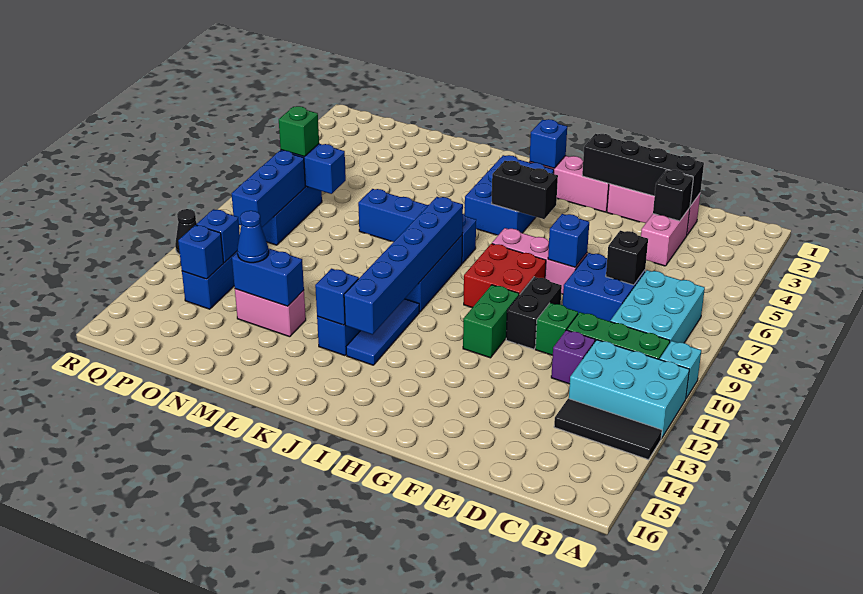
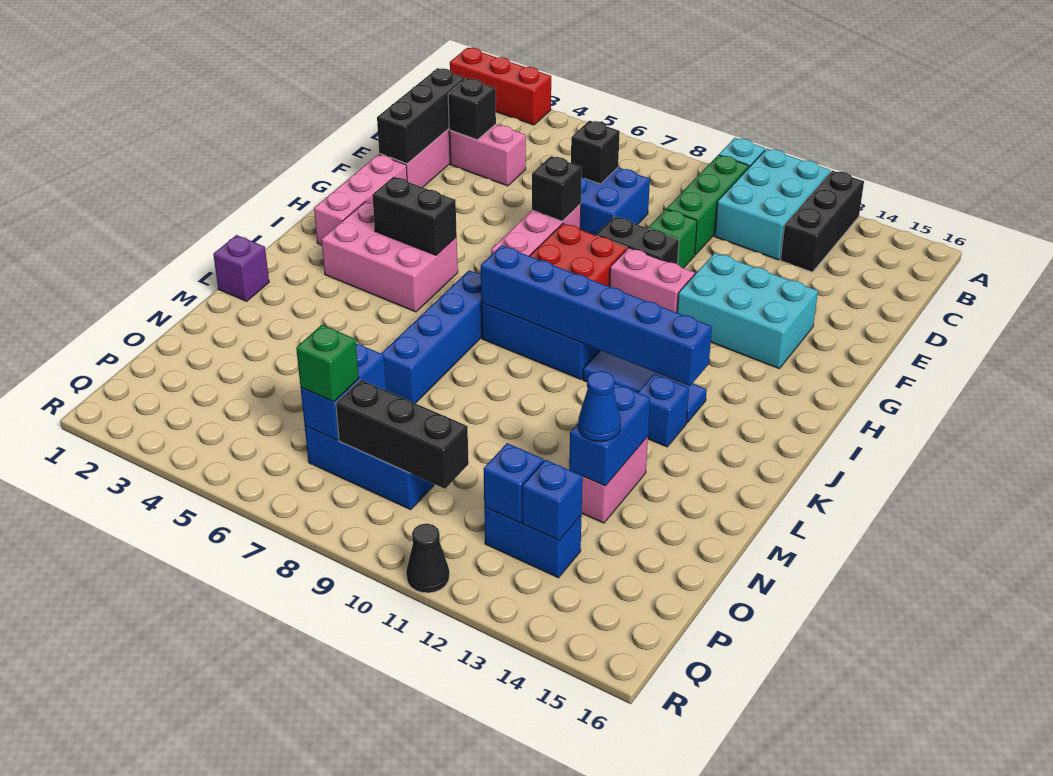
none -> red 1x3 brick [450,48,551,125]
black 1x3 tile [554,398,662,460] -> black 1x3 brick [781,171,864,272]
cyan 2x3 brick [610,270,705,343] -> cyan 2x3 brick moved to [677,253,818,368]
black 1x4 brick [582,134,704,206] -> black 1x3 brick [377,68,466,164]
purple 1x1 brick [551,330,595,384] -> purple 1x1 brick moved to [213,235,269,301]
blue 1x1 brick [548,214,589,267] -> black 1x1 brick [532,156,582,221]
green 1x2 brick [463,285,519,358] -> pink 1x2 brick [609,248,695,313]
black 1x2 brick [491,161,558,219] -> black 1x2 brick turned to [372,177,457,255]
blue 1x1 brick [530,119,567,168] -> none
blue 2x3 brick [465,155,554,235] -> pink 2x3 brick [322,202,458,312]
blue 1x1 brick [315,269,359,325] -> none
blue 1x3 brick [231,151,306,227] -> black 1x3 brick [336,380,469,489]

